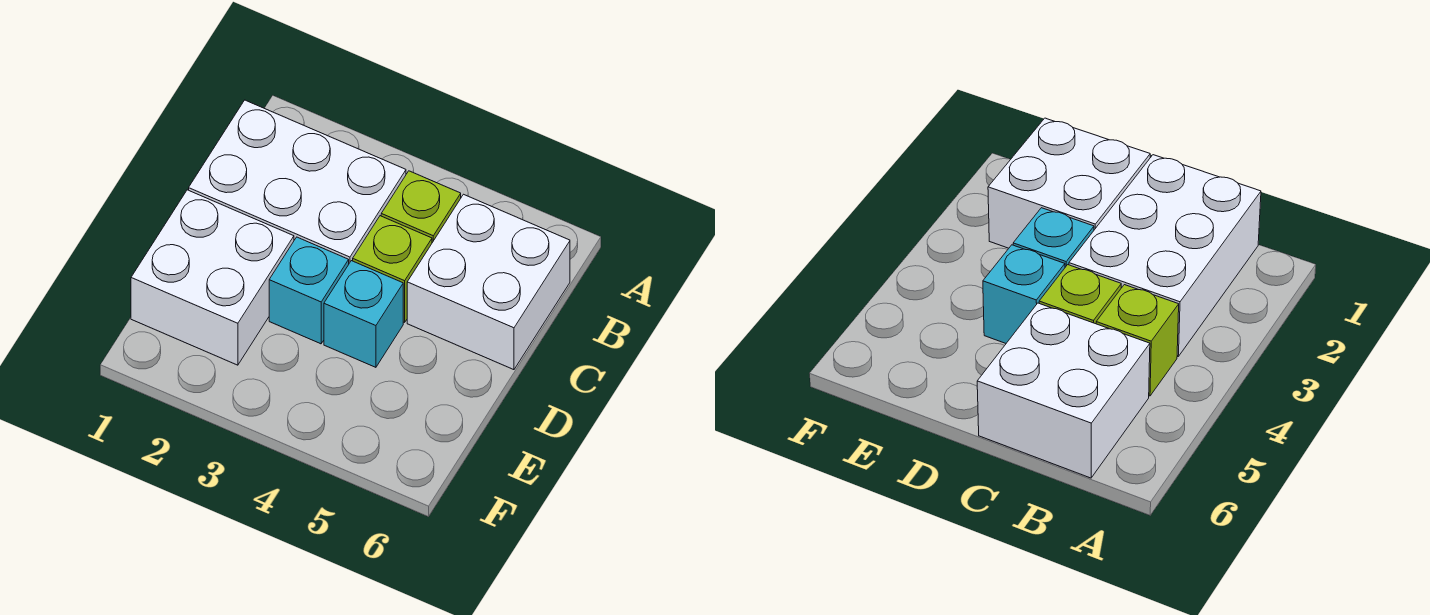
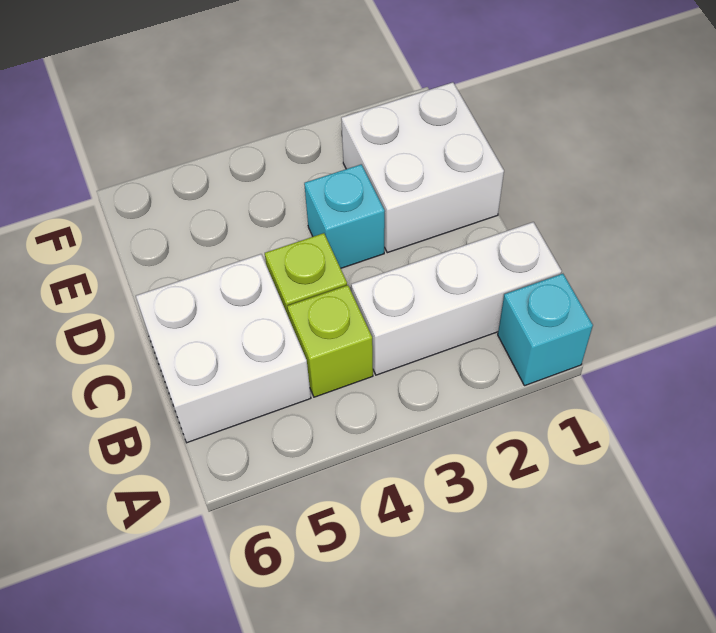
white 2x3 brick [189,100,406,263] -> white 1x3 brick [351,222,562,375]
cyan 1x1 brick [324,261,403,367] -> cyan 1x1 brick moved to [498,274,593,385]

